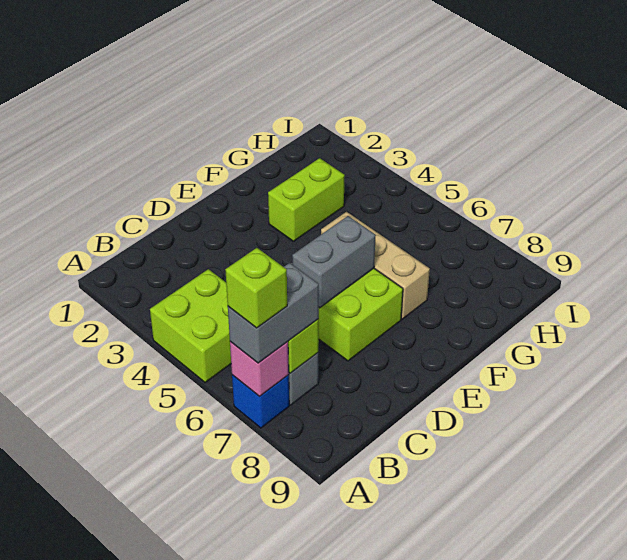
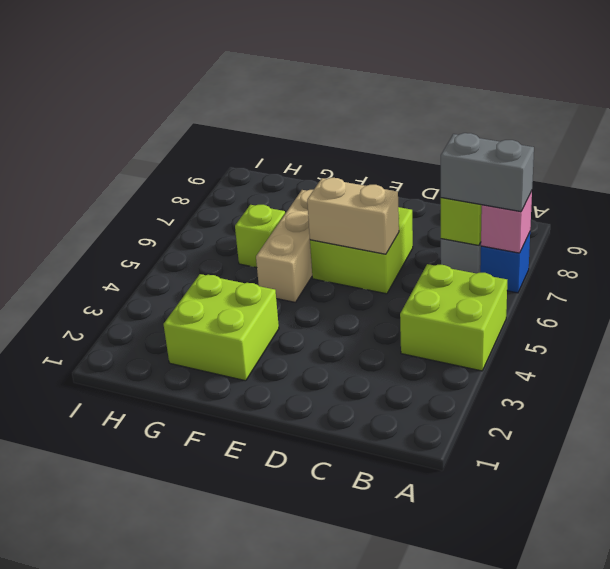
lime 1x1 brick [225,248,287,328] -> lime 1x1 brick moved to [235,205,285,268]
grey 1x2 brick [292,216,376,308] -> tan 1x2 brick [307,178,399,254]
lime 1x2 brick [268,158,345,241] -> lime 2x2 brick [164,274,279,381]

